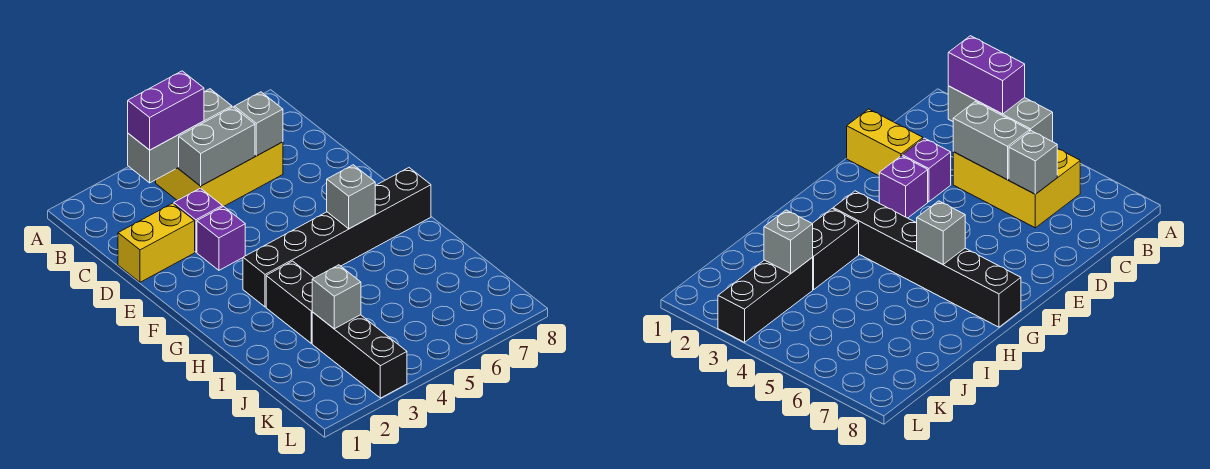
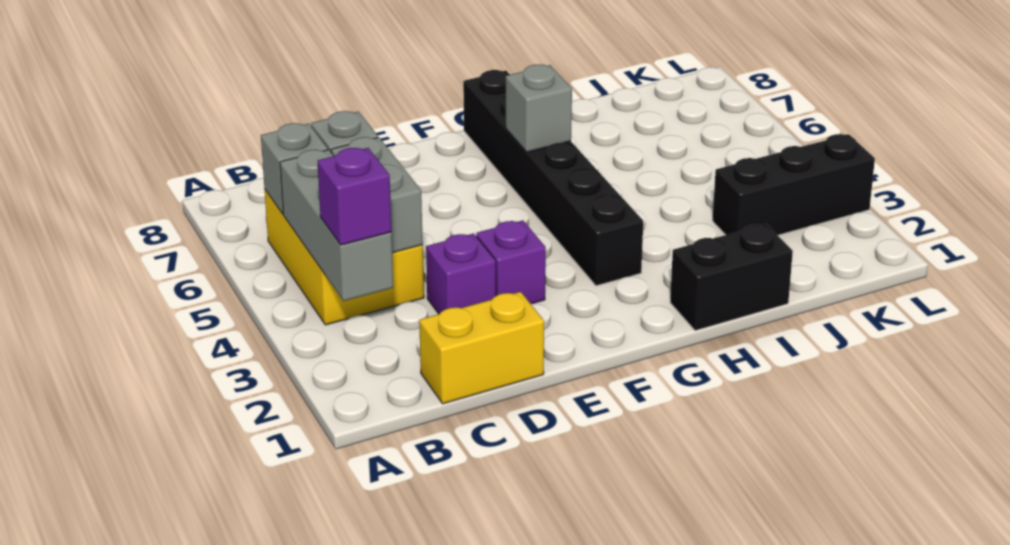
purple 1x2 brick [128,71,204,150] -> purple 1x1 brick [318,148,391,245]
yellow 1x2 brick [118,203,195,282] -> yellow 1x2 brick turned to [419,292,544,404]
black 1x2 brick [266,261,313,343] -> black 1x2 brick moved to [670,224,793,331]
grey 1x1 brick [312,265,361,329] -> grey 1x1 brick moved to [261,123,328,214]

